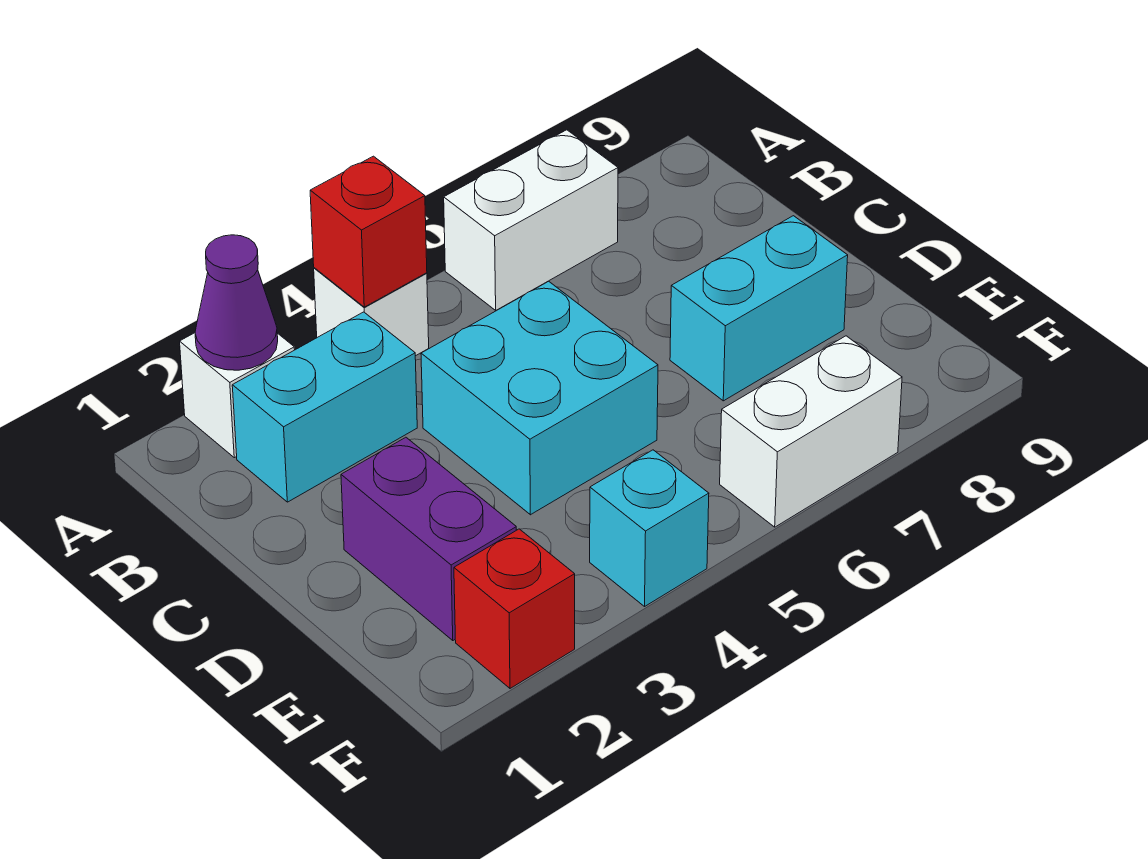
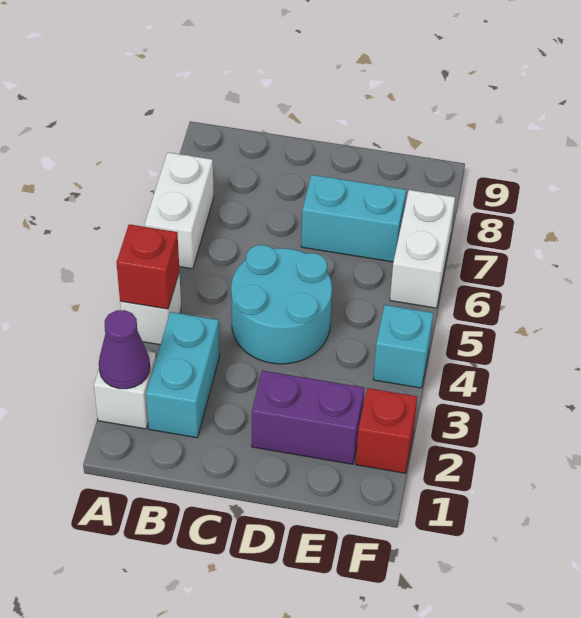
cyan 2x2 brick [421,281,658,515] -> cyan 2x2 round brick [231,245,332,364]
cyan 1x2 brick [670,216,848,401] -> cyan 1x2 brick turned to [301,175,406,262]

